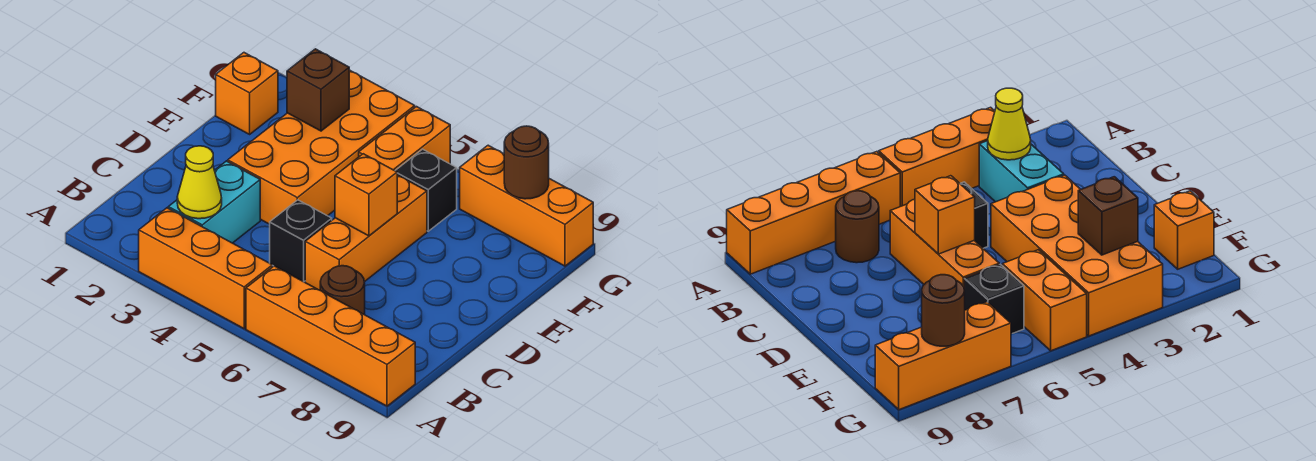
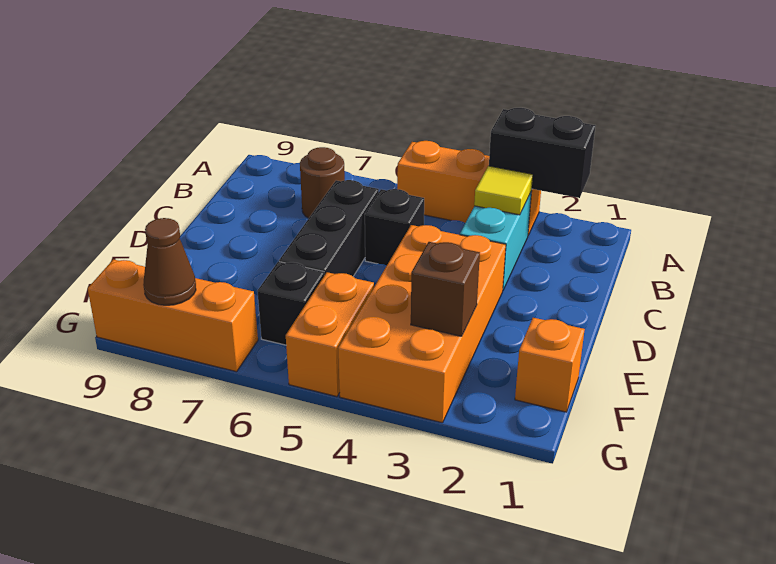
none -> black 1x2 brick [489,108,595,198]
orange 1x4 brick [246,266,415,406] -> none
yellow 1x1 cone [177,146,222,219] -> yellow 1x1 tile [474,166,533,215]
orange 1x3 brick [305,175,427,290] -> black 1x3 brick [279,180,379,276]
orange 1x1 brick [335,154,397,236] -> none
brown 1x1 round brick [504,126,549,199] -> brown 1x1 cone [143,218,196,305]

